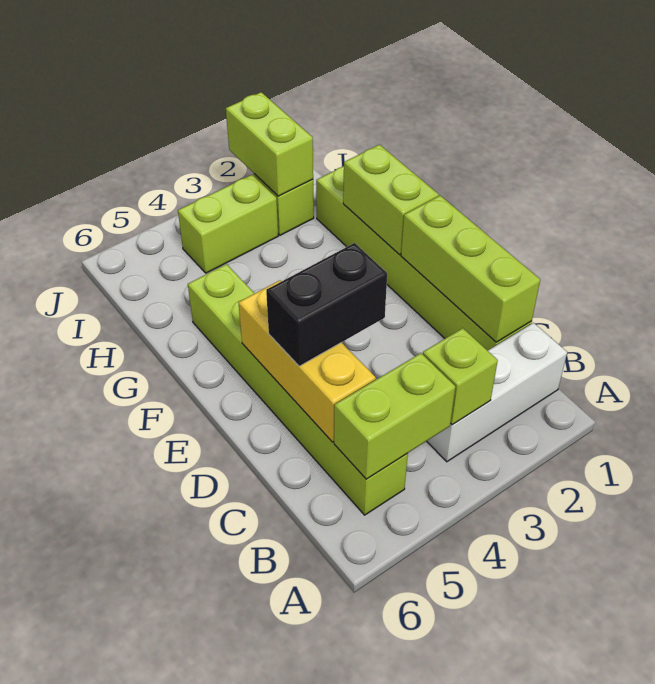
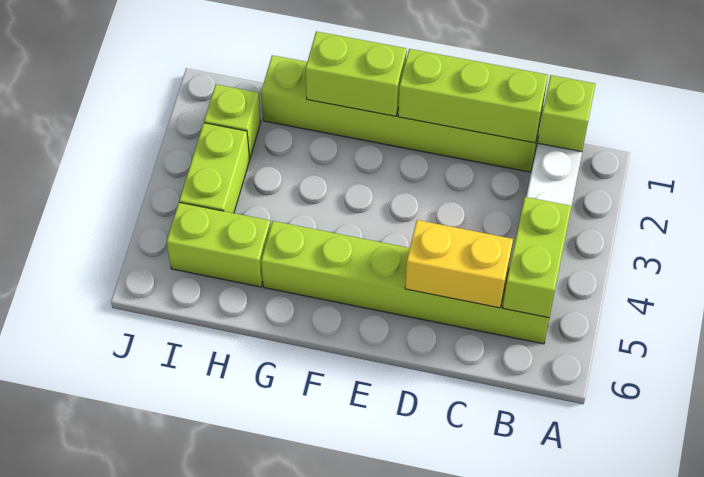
lime 1x1 brick [423,328,498,425] -> lime 1x1 brick moved to [538,75,596,152]
yellow 1x3 brick [239,280,376,442] -> yellow 1x2 brick [405,220,513,308]
black 1x2 brick [266,243,387,366] -> none
lime 1x2 brick [226,92,313,196] -> lime 1x2 brick moved to [166,202,271,287]

